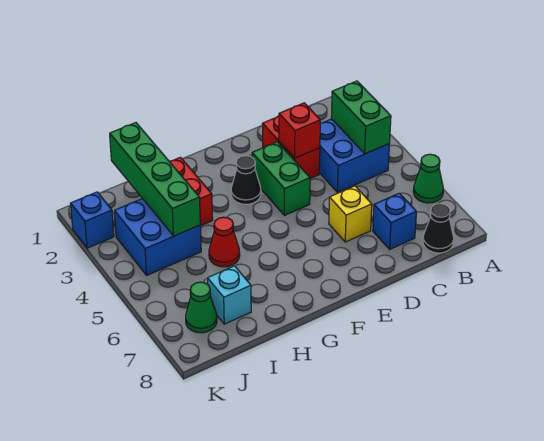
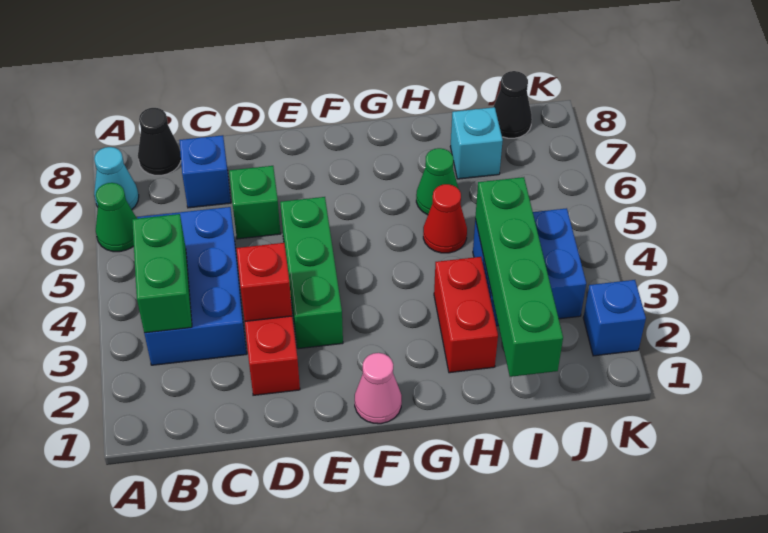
none -> cyan 1x1 cone [94,147,139,209]
blue 2x2 brick [319,119,390,192] -> blue 2x3 brick [137,207,246,365]
yellow 1x1 brick [329,186,372,242] -> green 1x1 brick [229,166,281,239]
green 1x2 brick [252,142,310,215] -> green 1x3 brick [280,197,343,349]
none -> pink 1x1 cone [355,353,402,424]
black 1x1 cone [231,156,261,204] -> black 1x1 cone moved to [493,71,532,138]
green 1x1 cone [186,282,217,333] -> green 1x1 cone moved to [416,148,458,215]

